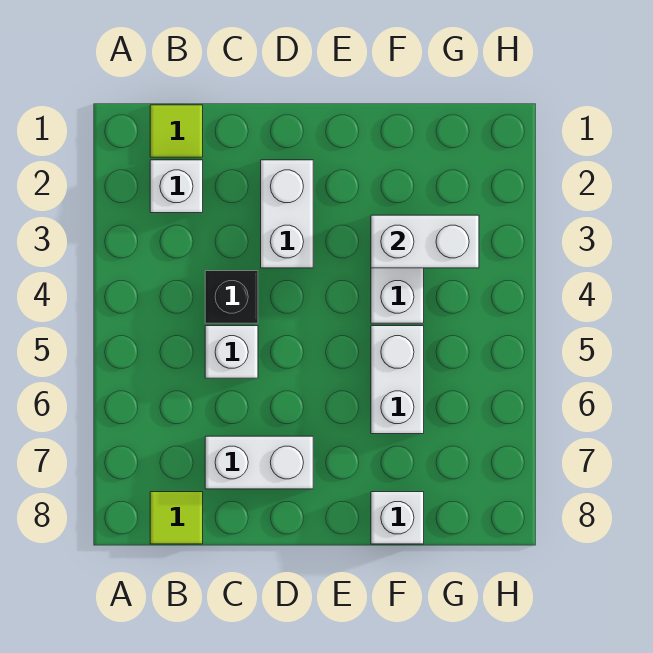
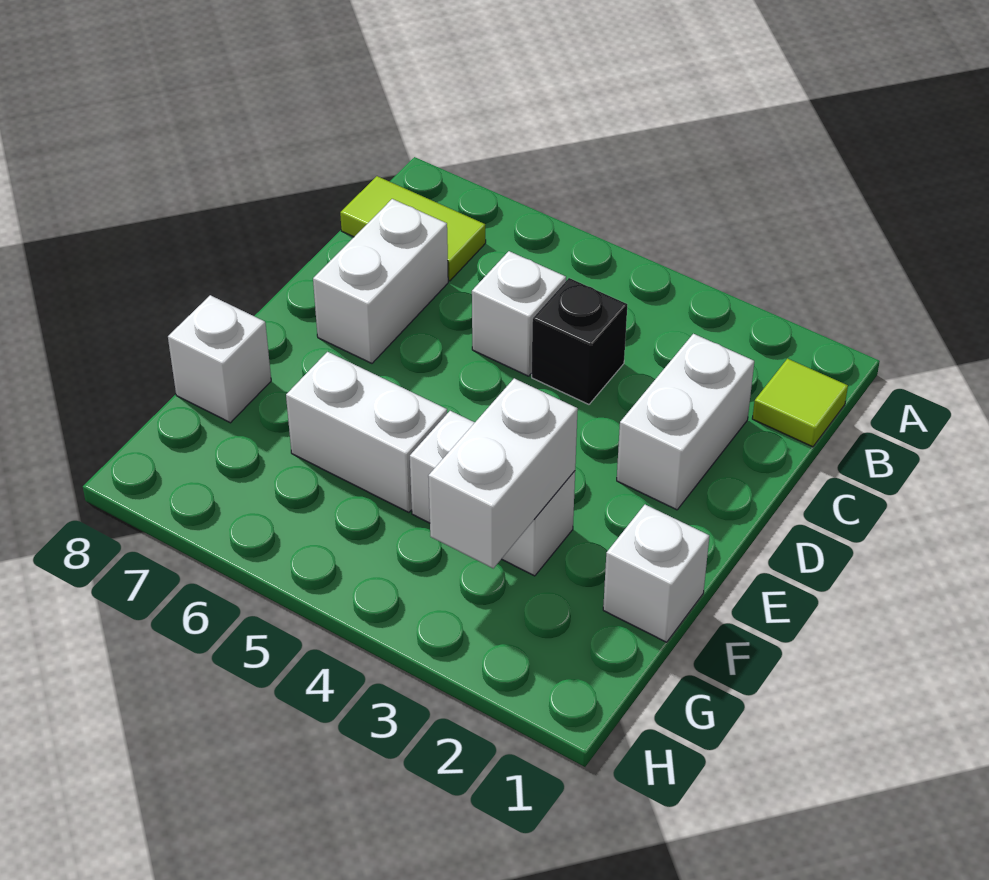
white 1x1 brick [150,160,203,213] -> white 1x1 brick moved to [603,505,709,642]
lime 1x1 tile [150,492,203,544] -> lime 1x2 tile [340,176,486,281]
white 1x2 brick [261,160,313,268] -> white 1x2 brick turned to [617,334,754,510]

